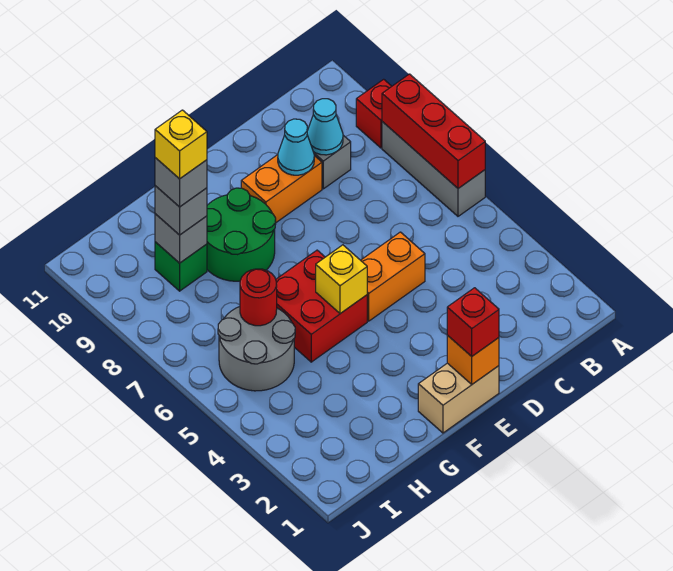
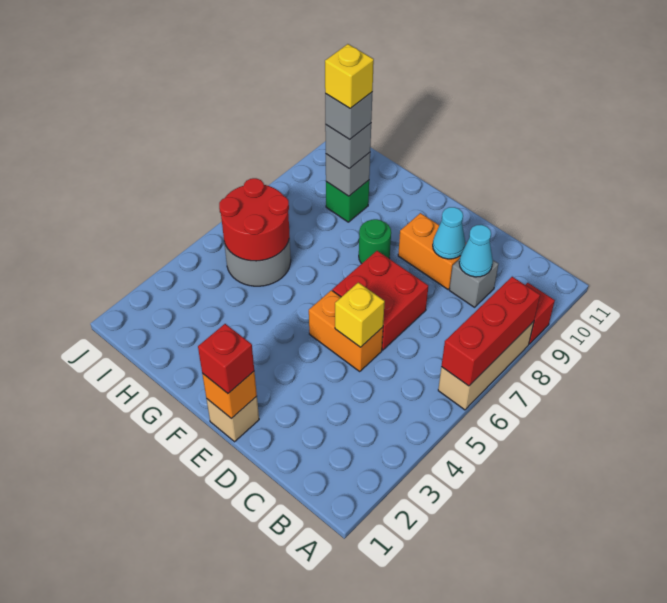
grey 1x3 brick [382,122,485,216] -> tan 1x3 brick [438,321,534,410]
tan 1x2 brick [418,363,499,433] -> tan 1x1 brick [206,396,259,442]
red 2x2 brick [276,250,367,362] -> red 2x2 brick moved to [332,251,428,350]
yellow 1x1 brick [316,245,367,314] -> yellow 1x1 brick moved to [335,282,385,347]
green 2x2 round brick [207,188,276,281] -> green 1x1 round brick [359,219,391,264]
red 1x1 round brick [240,269,277,326] -> red 2x2 round brick [219,178,289,261]

